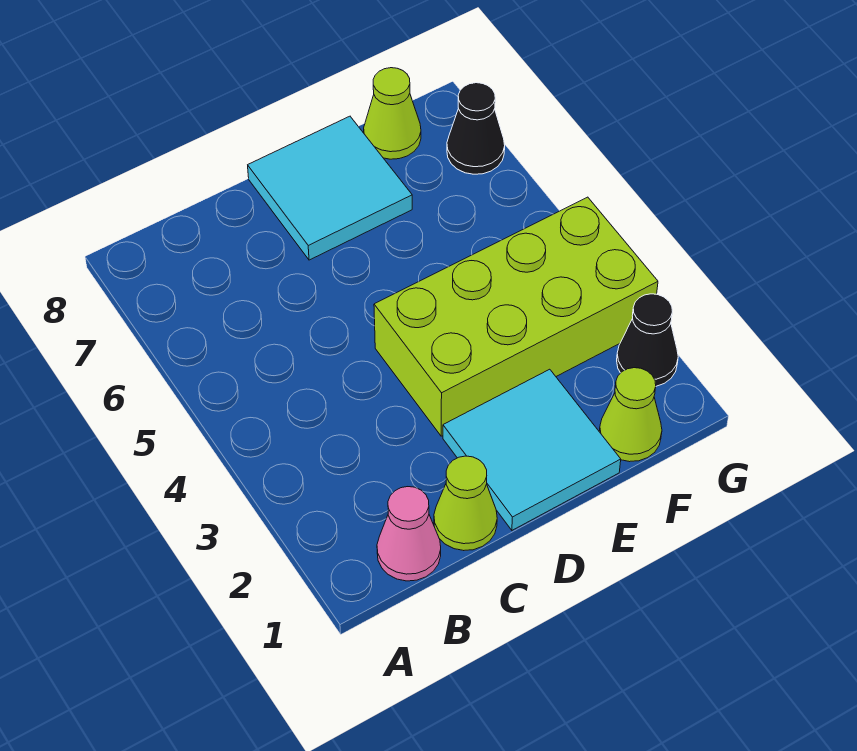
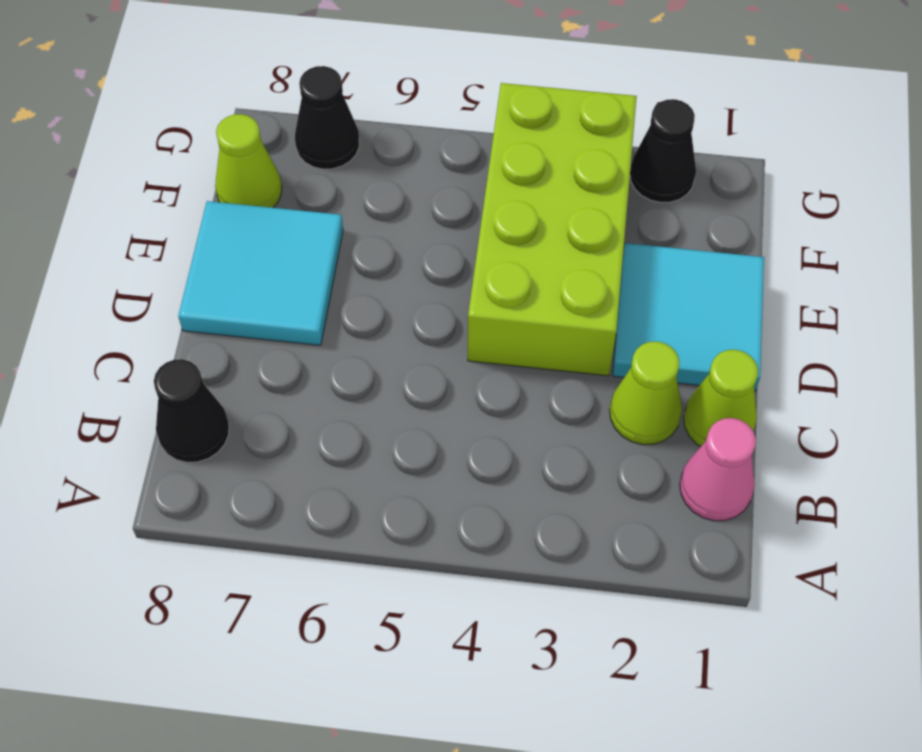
none -> black 1x1 cone [154,359,229,462]
lime 1x1 cone [599,368,662,462] -> lime 1x1 cone moved to [610,341,682,445]

